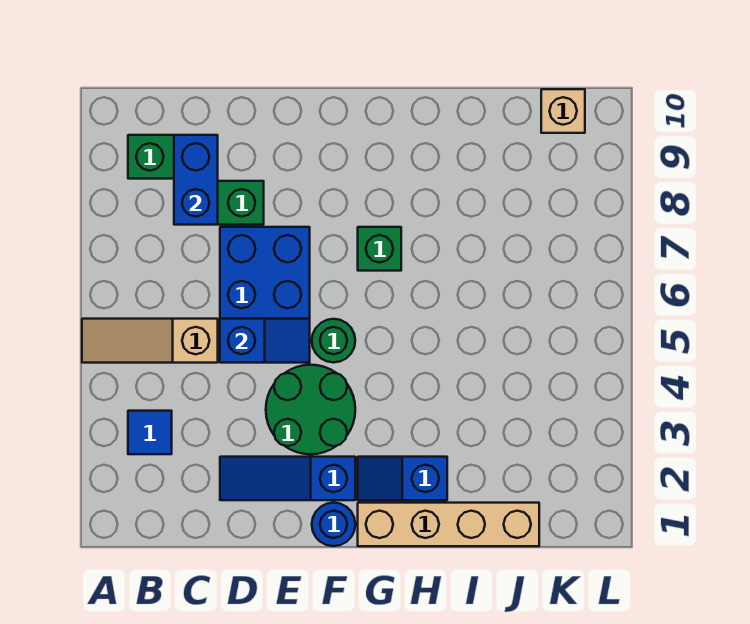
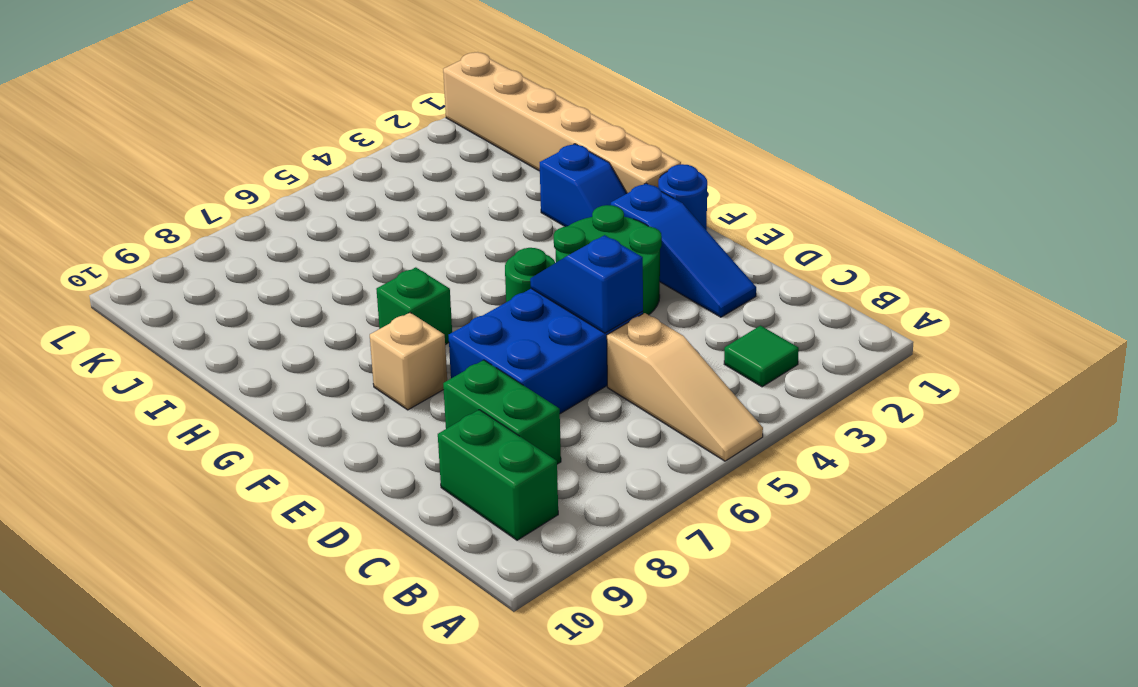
blue 1x1 tile [128,411,172,454] -> green 1x1 tile [724,326,799,387]
blue 1x2 brick [174,135,218,225] -> none
tan 1x4 brick [358,503,539,546] -> tan 1x6 brick [443,52,681,193]
tan 1x1 brick [541,89,585,133] -> tan 1x1 brick moved to [370,313,447,410]

